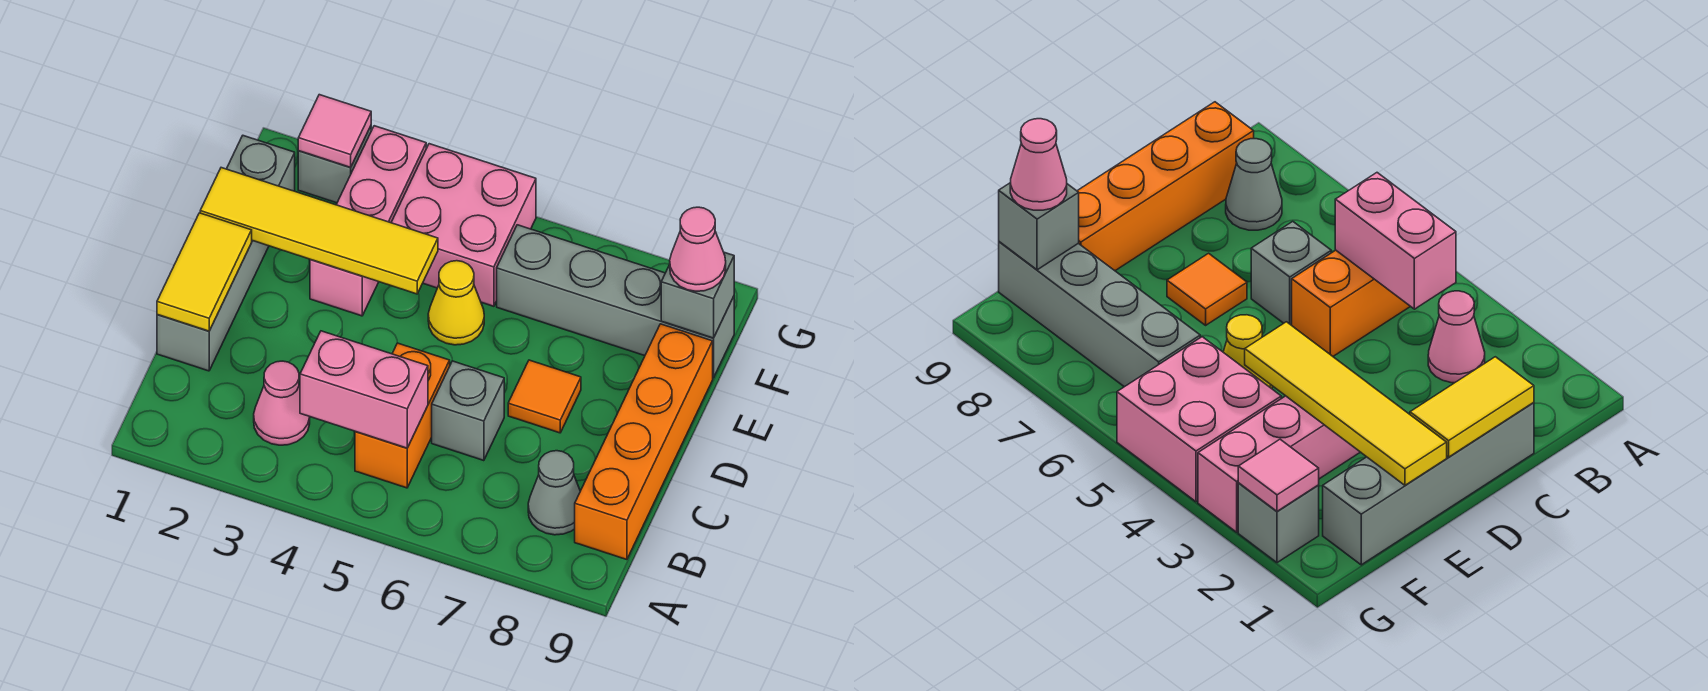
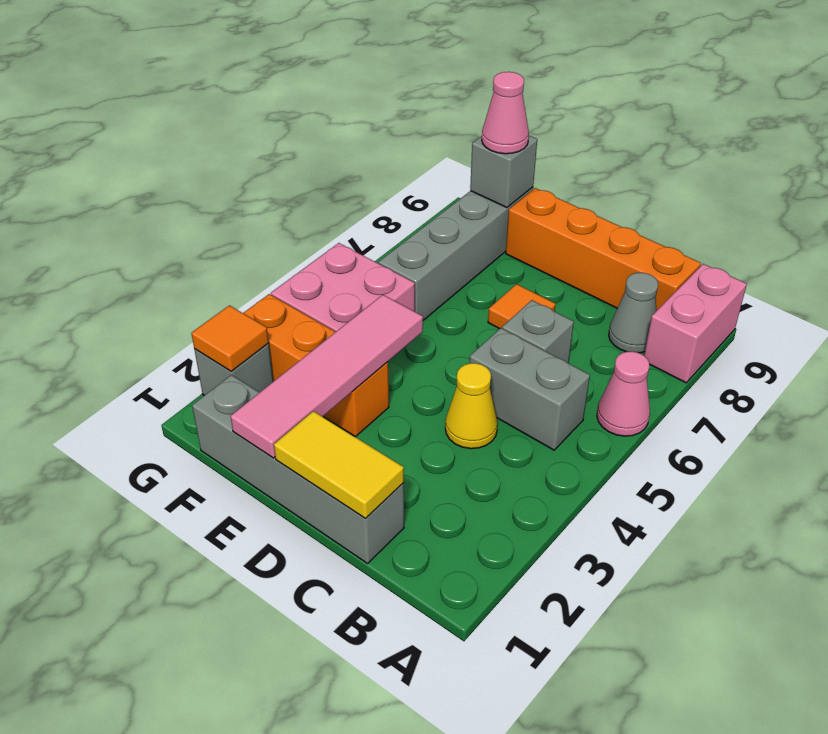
pink 1x1 cone [254,361,310,445] -> pink 1x1 cone moved to [597,351,650,436]
pink 1x2 brick [300,331,428,448] -> pink 1x2 brick moved to [644,264,747,383]
orange 1x2 brick [355,343,450,488] -> grey 1x2 brick [470,328,590,450]
yellow 1x4 tile [200,168,438,294] -> pink 1x4 tile [230,295,423,458]
pink 1x3 brick [310,126,426,316] -> orange 1x3 brick [243,294,389,437]
yellow 1x1 cone [428,261,484,345] -> yellow 1x1 cone moved to [445,363,498,449]
pink 1x1 tile [298,95,371,167] -> orange 1x1 tile [191,305,269,371]

